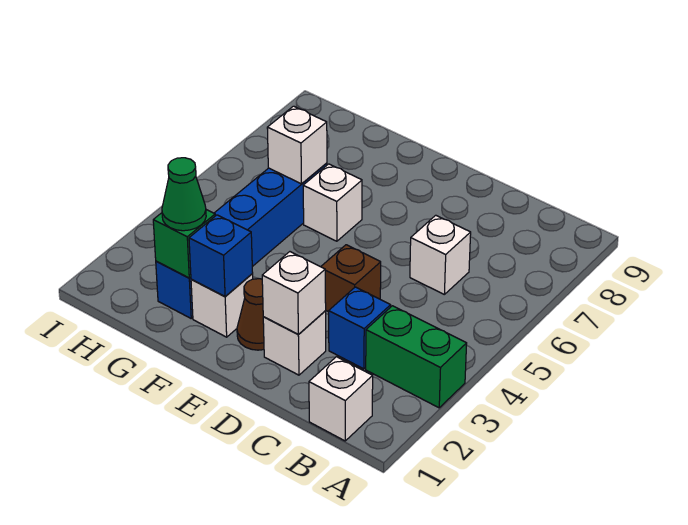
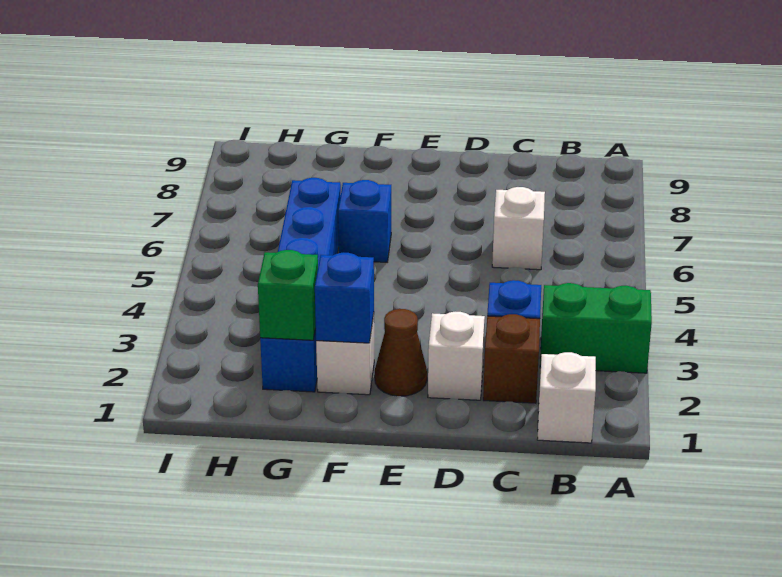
white 1x1 brick [262,252,326,334] -> none
brown 1x1 brick [321,245,381,312] -> brown 1x1 brick moved to [483,314,540,403]
white 1x1 brick [303,164,362,241] -> blue 1x1 brick [338,180,391,262]
green 1x1 cone [162,158,206,231] -> none
white 1x1 brick [267,106,327,184] -> none

